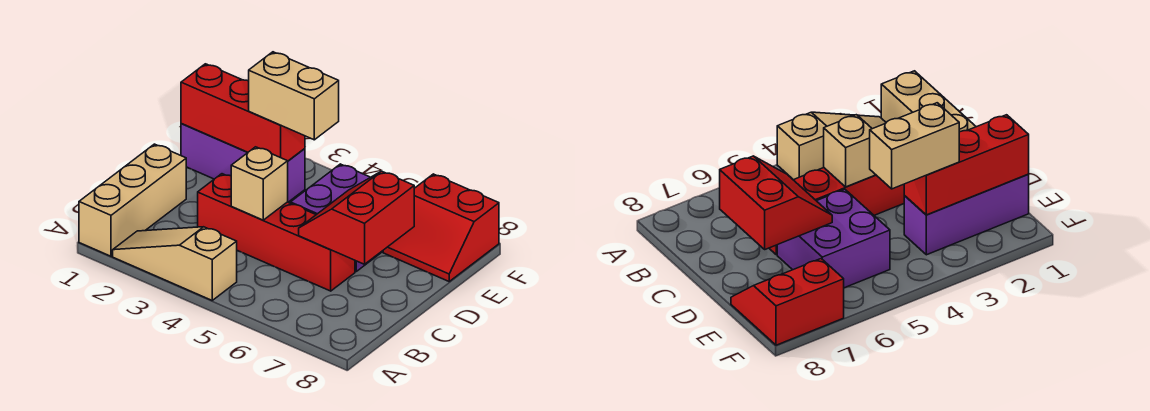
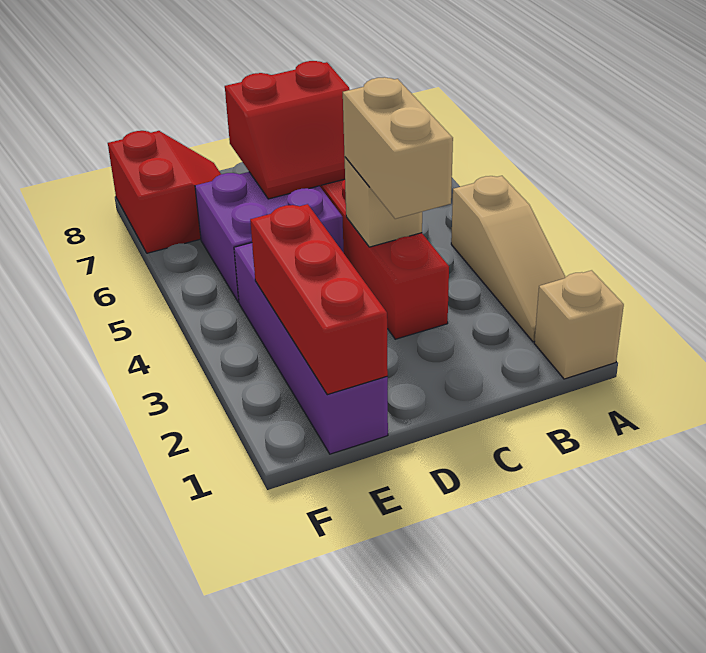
tan 1x3 brick [79,144,186,256] -> tan 1x1 brick [534,270,624,379]
purple 1x3 brick [181,124,305,202] -> purple 1x4 brick [234,243,388,454]
tan 1x2 brick [249,52,339,140] -> tan 1x2 brick moved to [343,77,453,219]

